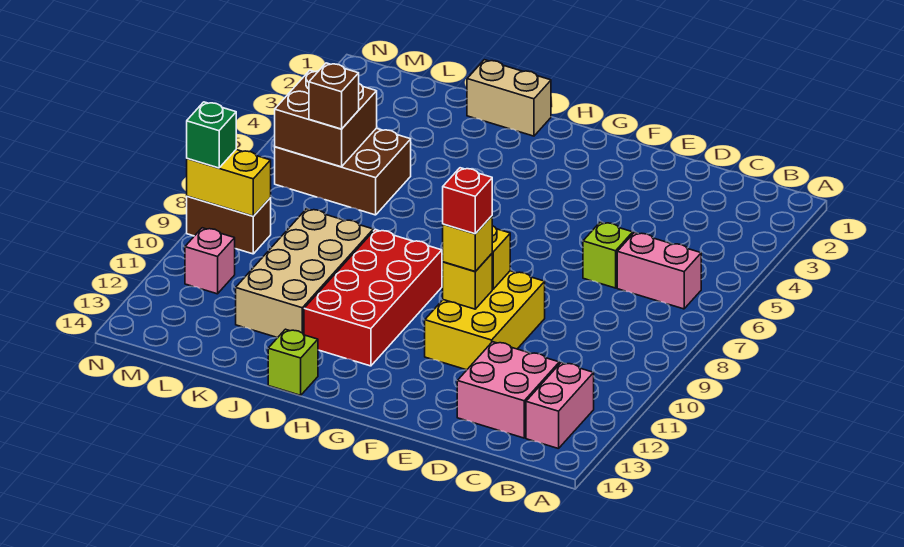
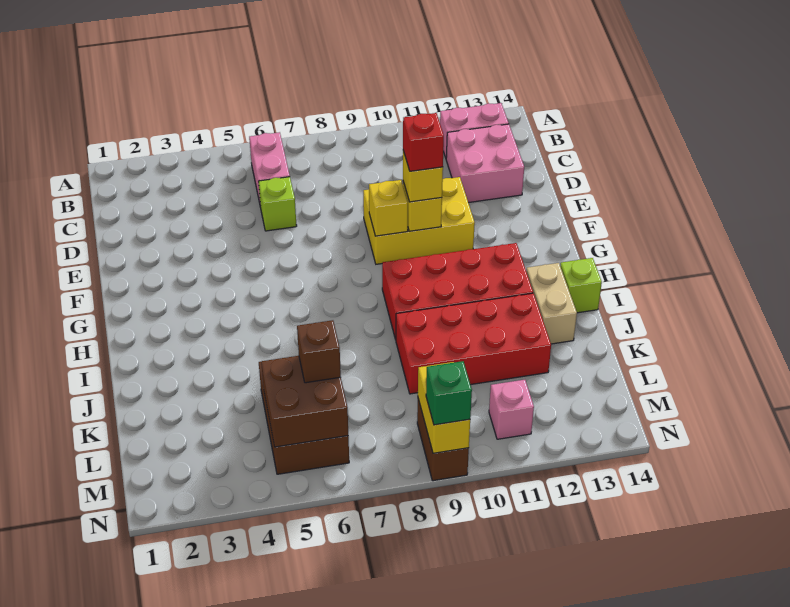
tan 1x2 brick [467,60,551,136] -> tan 1x2 brick moved to [526,263,577,344]
tan 2x4 brick [236,209,373,338] -> red 2x4 brick [396,293,551,394]

